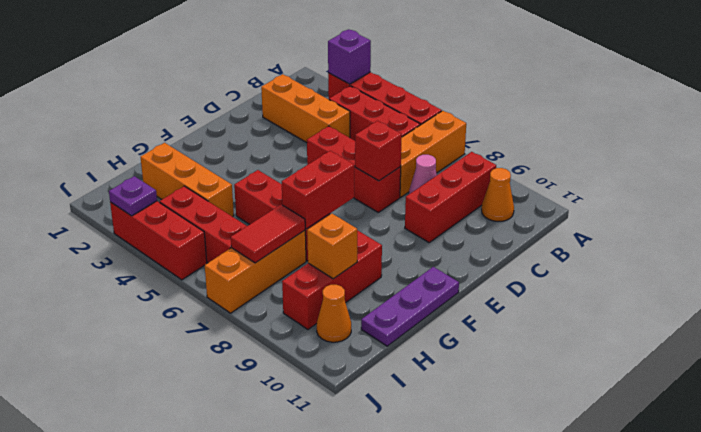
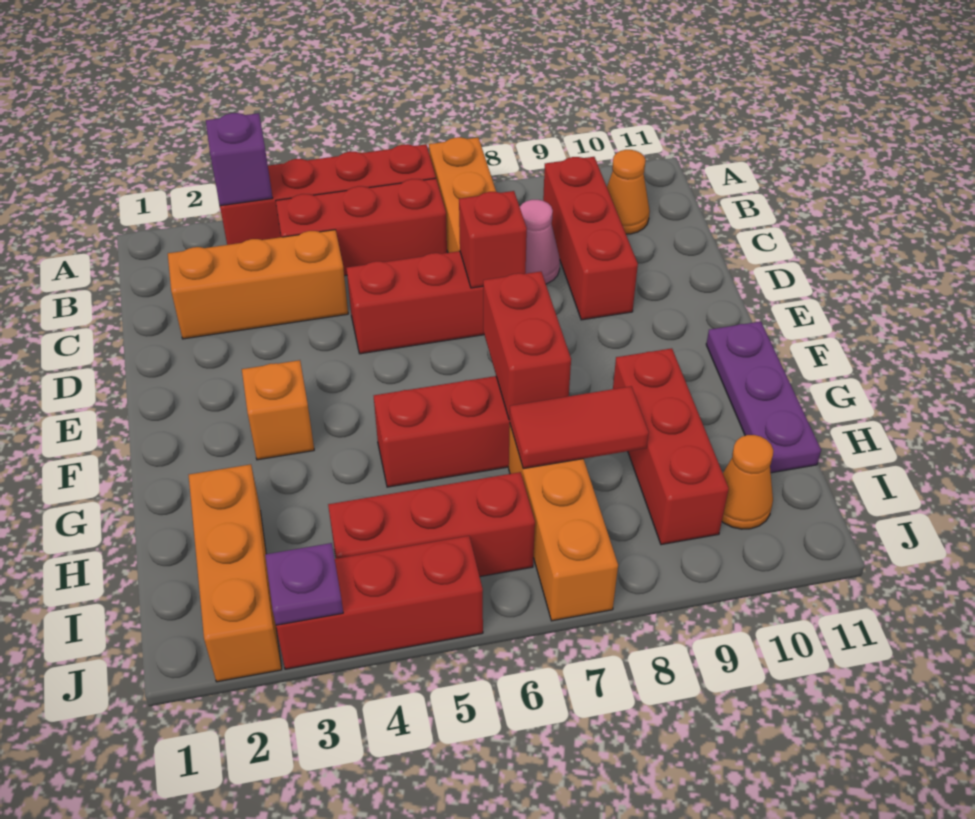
orange 1x3 brick [141,143,234,217] -> orange 1x3 brick turned to [189,464,282,682]
red 1x2 tile [231,205,305,263] -> red 1x2 tile turned to [510,386,649,469]
orange 1x1 brick [307,214,357,279] -> orange 1x1 brick moved to [242,360,314,460]

